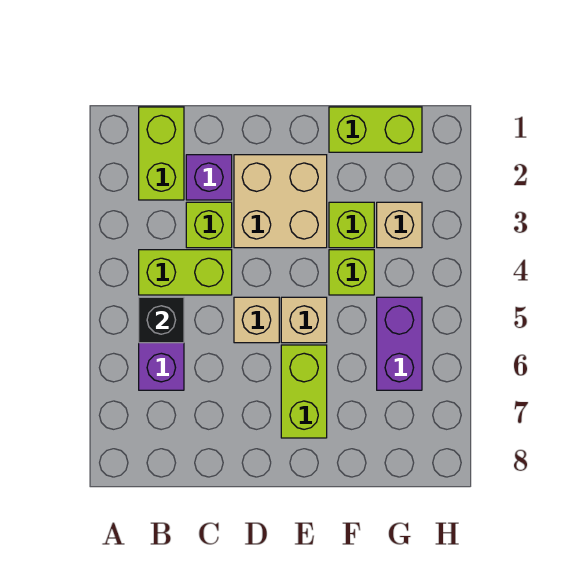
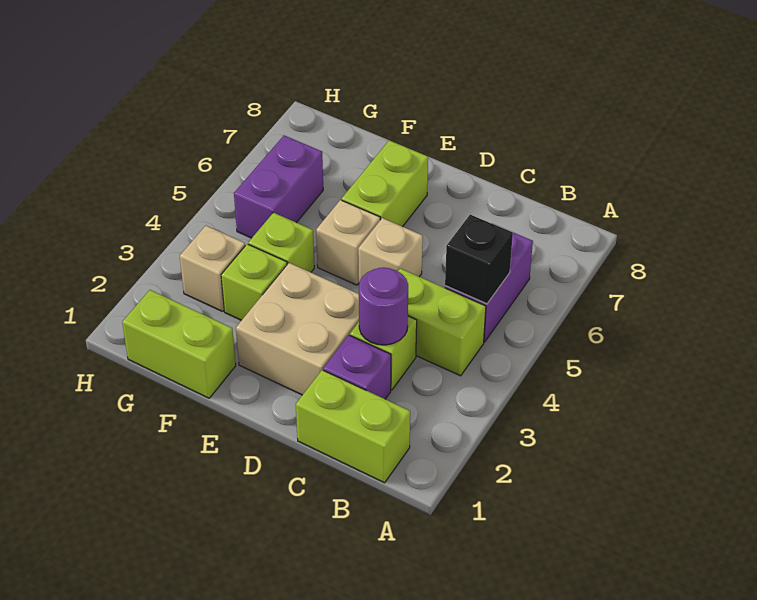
lime 1x2 brick [139,107,184,200] -> lime 1x2 brick turned to [296,370,410,483]
none -> purple 1x1 round brick [359,267,408,345]

